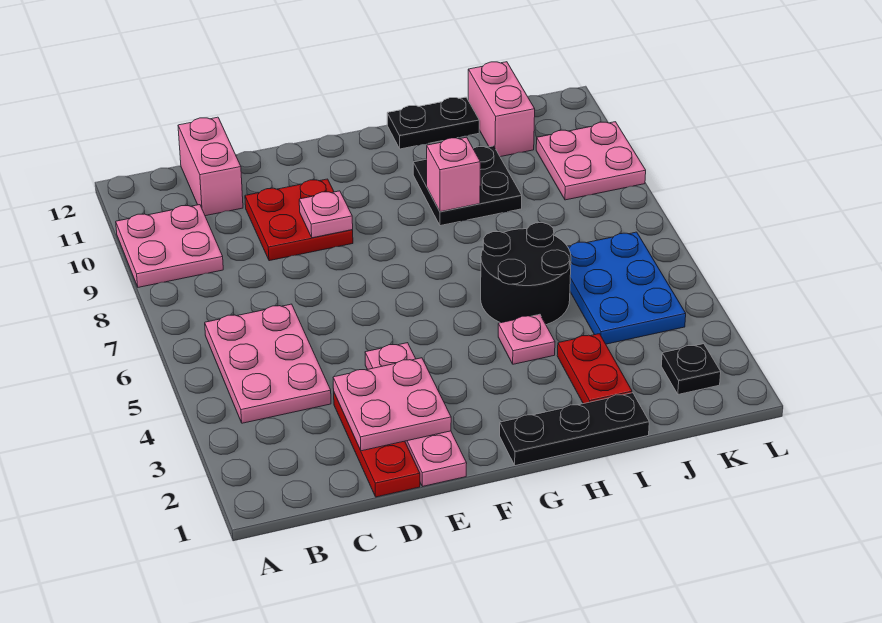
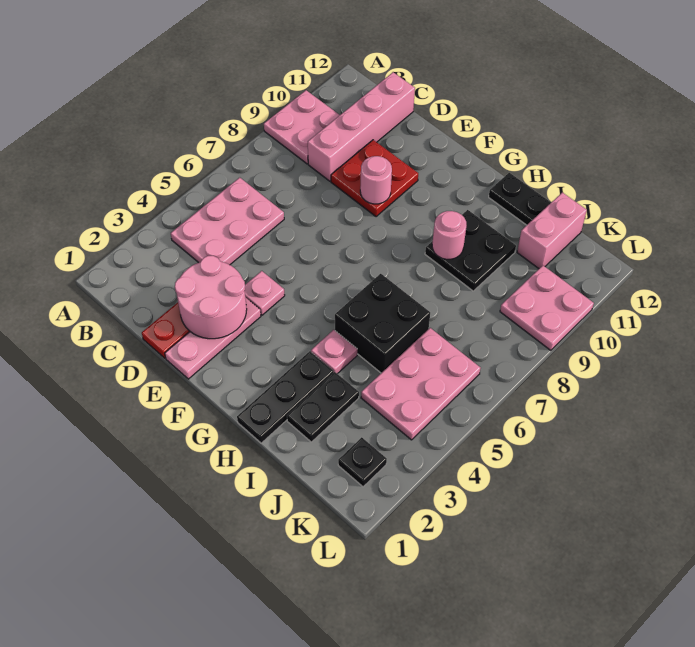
pink 1x2 brick [178,117,243,216] -> pink 1x4 brick [308,72,415,181]
pink 2x2 plate [333,358,451,451] -> pink 2x2 round brick [175,256,247,339]
pink 1x1 plate [299,191,353,238] -> pink 1x1 round brick [360,156,392,204]
black 1x3 plate [500,393,649,466] -> black 1x3 plate turned to [237,351,334,443]
black 2x2 round brick [481,223,571,325] -> black 2x2 brick [335,274,430,373]
pink 1x1 brick [427,137,480,212] -> pink 1x1 round brick [432,211,466,259]
red 1x2 plate [557,334,632,404] -> black 1x2 plate [287,372,359,442]
blue 2x3 plate [568,232,686,344] -> pink 2x3 plate [361,328,481,440]

